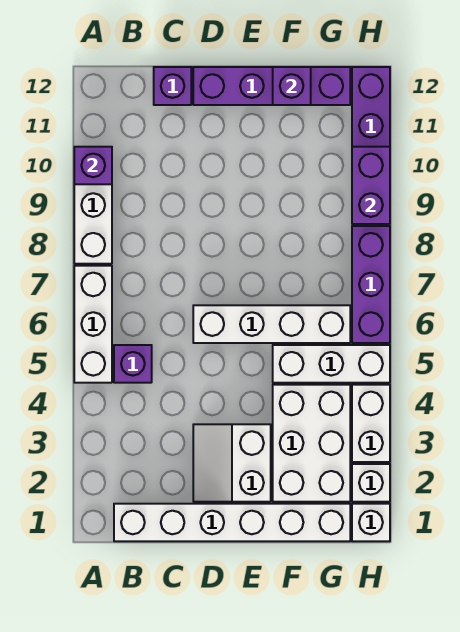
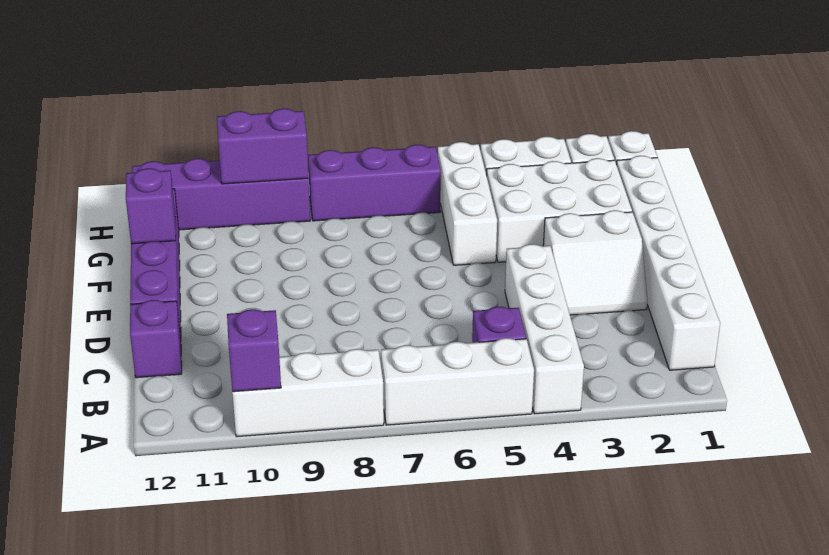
white 1x4 brick [193,305,350,343] -> white 1x4 brick moved to [505,244,584,414]

